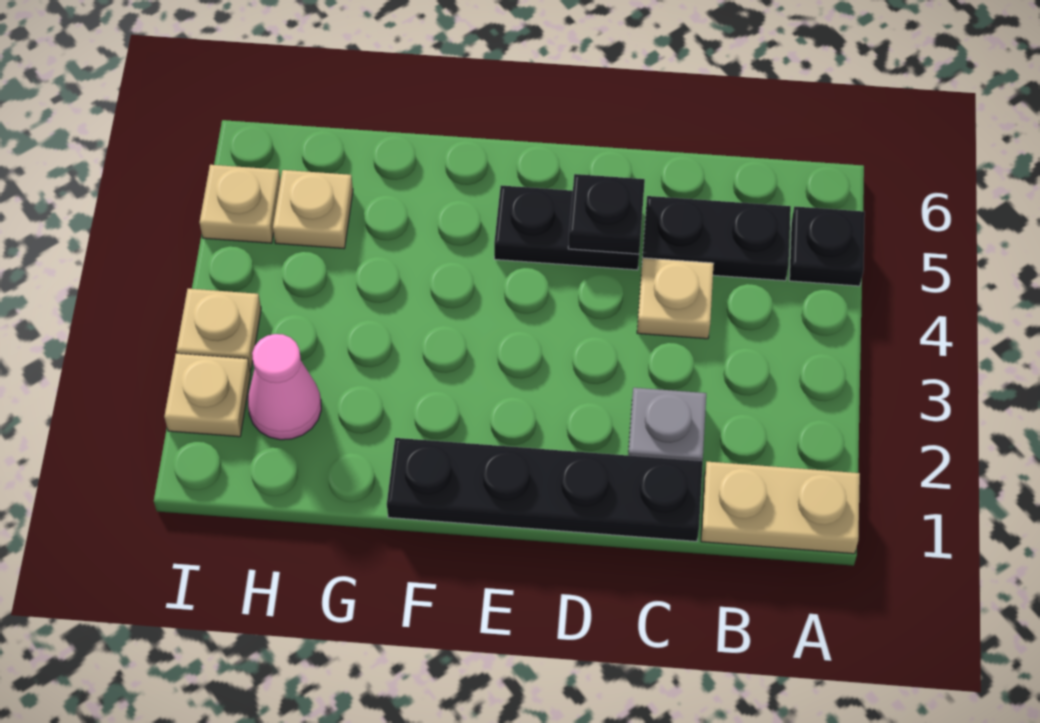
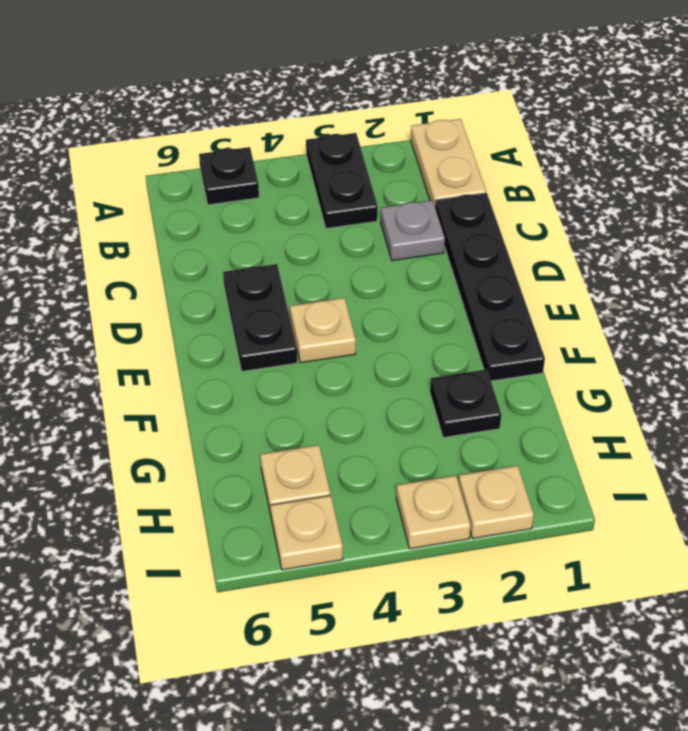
black 1x2 plate [642,196,791,281] -> black 1x2 plate moved to [306,133,378,228]
tan 1x1 plate [637,258,714,339] -> tan 1x1 plate moved to [290,298,356,363]
black 1x1 plate [568,174,645,254] -> black 1x1 plate moved to [430,370,501,438]
pink 1x1 cone [248,334,321,440] -> none

